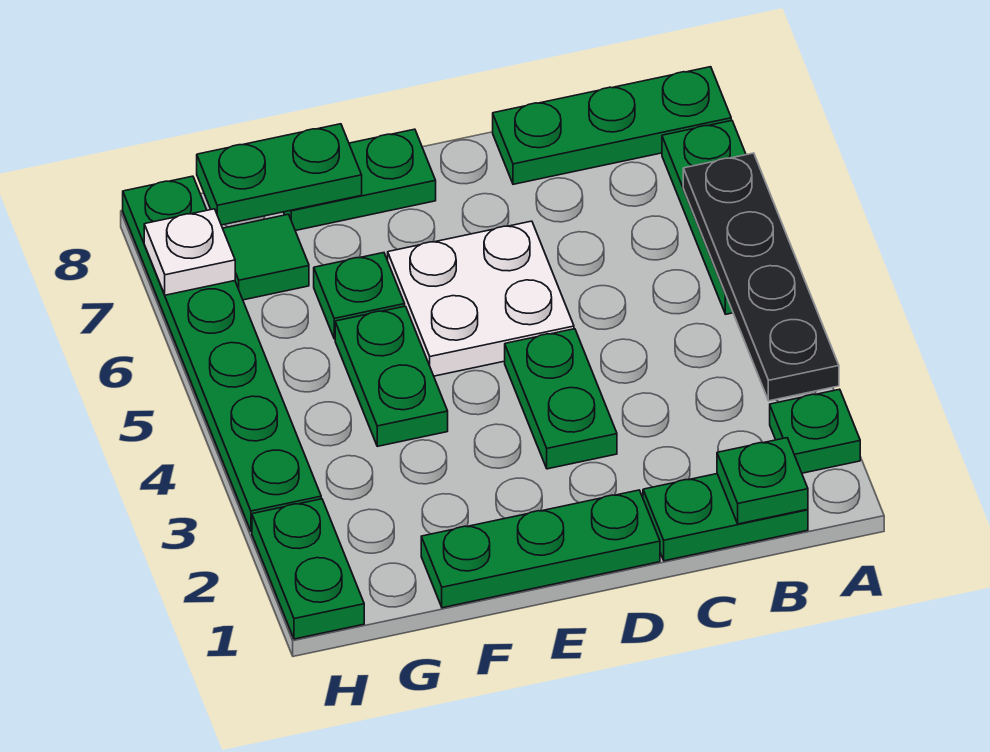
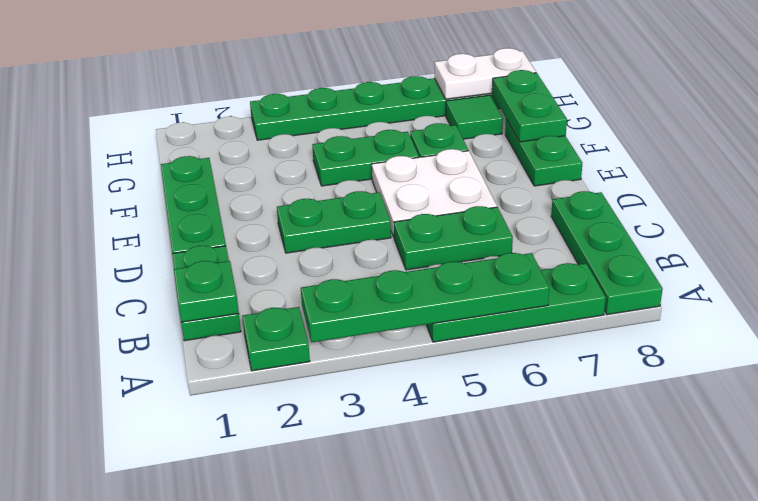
black 1x4 plate [683,153,839,401] -> green 1x4 plate [301,253,549,342]
green 1x2 plate [252,499,364,639] -> green 1x2 plate moved to [394,206,513,270]
white 1x1 plate [144,209,235,295] -> white 1x2 plate [435,48,536,99]

